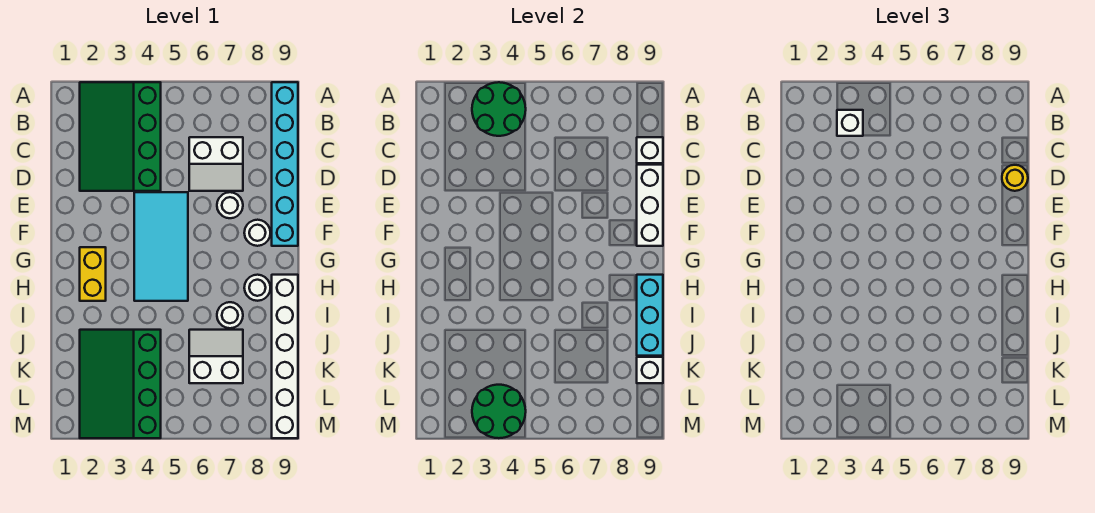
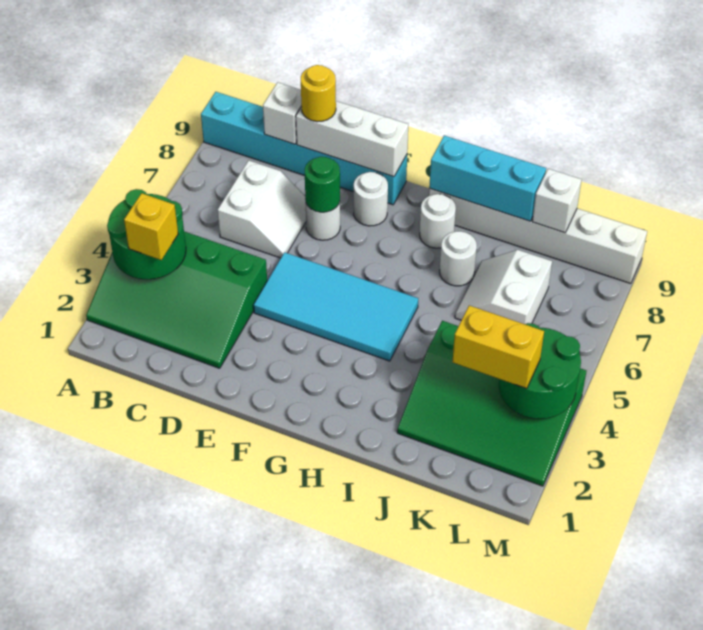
white 1x1 brick [837,110,863,136] -> yellow 1x1 brick [124,193,178,260]
none -> green 1x1 round brick [305,157,340,212]
yellow 1x2 brick [80,247,106,301] -> yellow 1x2 brick moved to [452,305,544,389]

